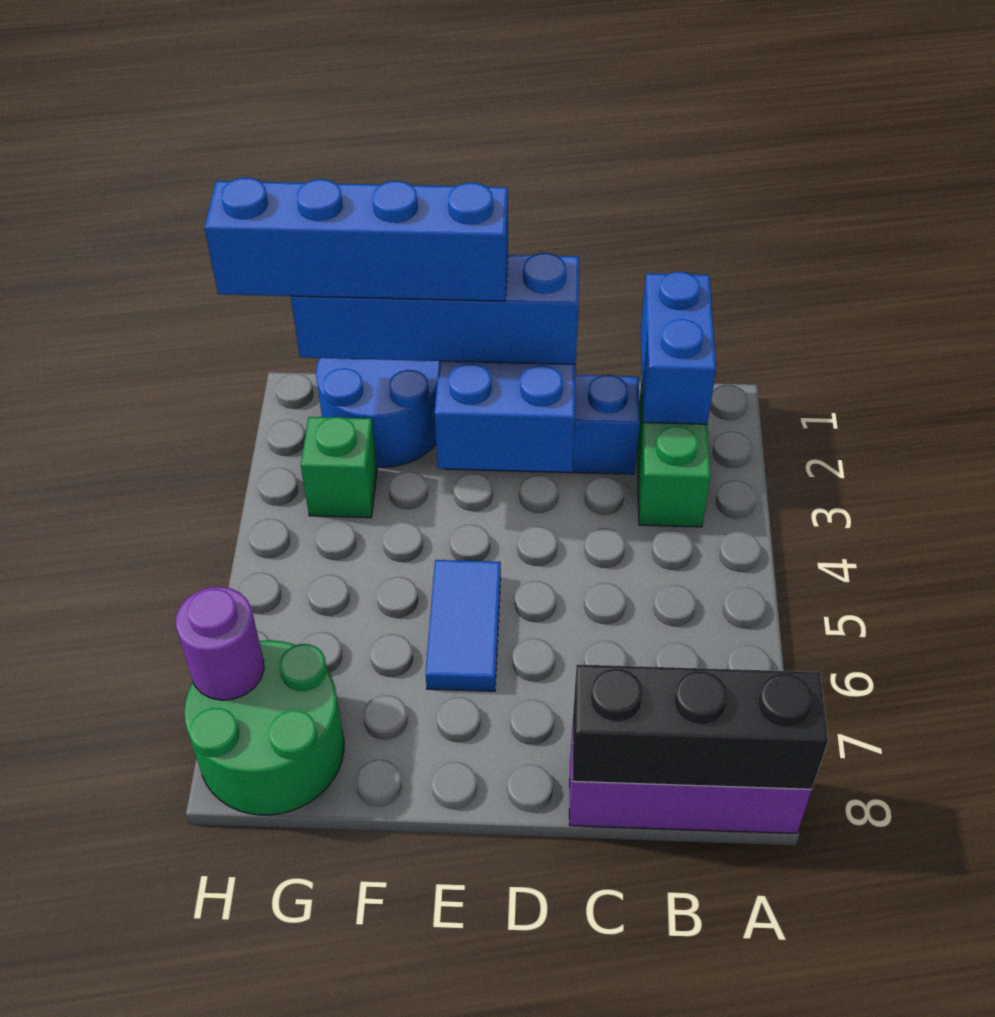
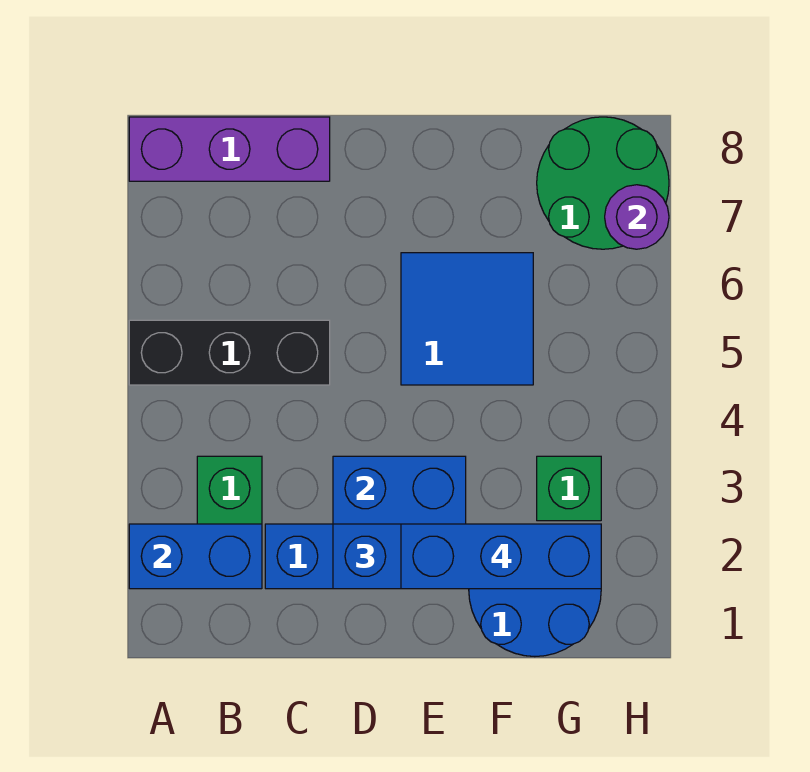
black 1x3 brick [572,664,828,789] -> black 1x3 brick moved to [129,320,330,385]
blue 1x2 brick [641,272,716,424] -> blue 1x2 brick turned to [129,524,262,589]
blue 1x4 brick [204,178,508,301] -> blue 1x3 brick [401,524,601,589]
blue 1x2 tile [426,560,501,691] -> blue 2x2 tile [401,253,533,385]

